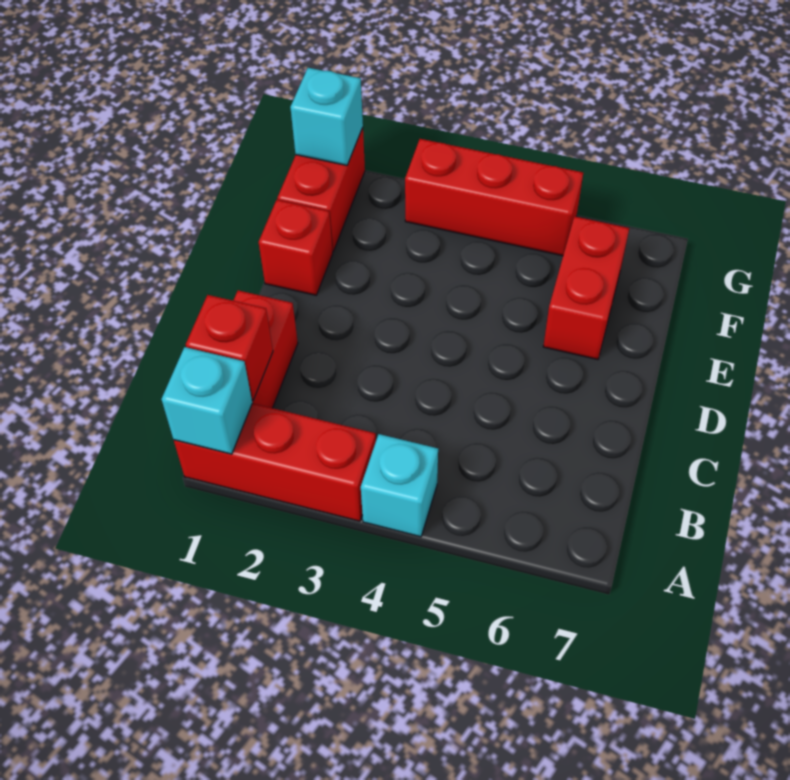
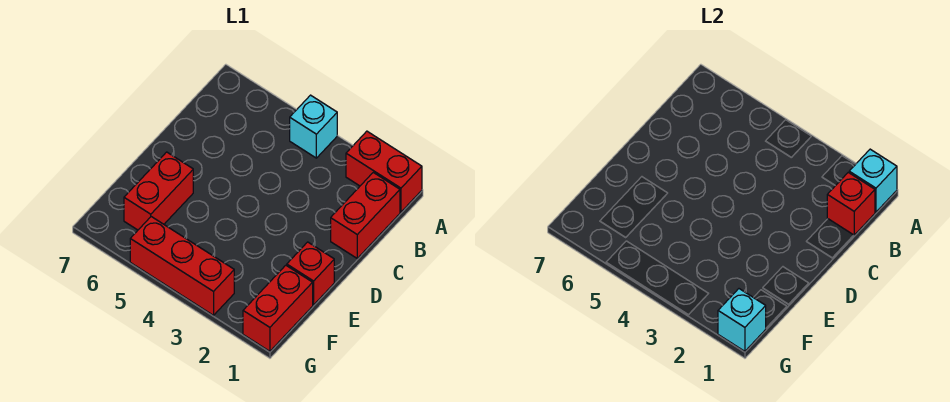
red 1x3 brick [174,403,376,521] -> red 1x2 brick [346,131,422,212]

